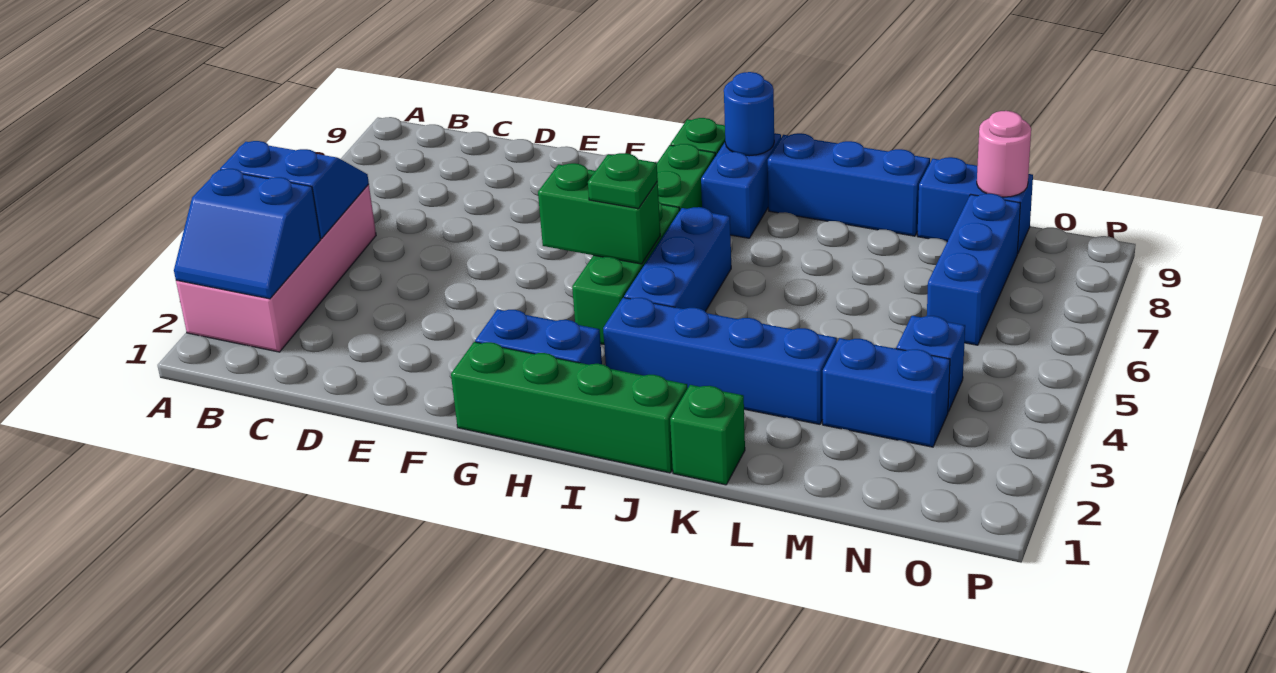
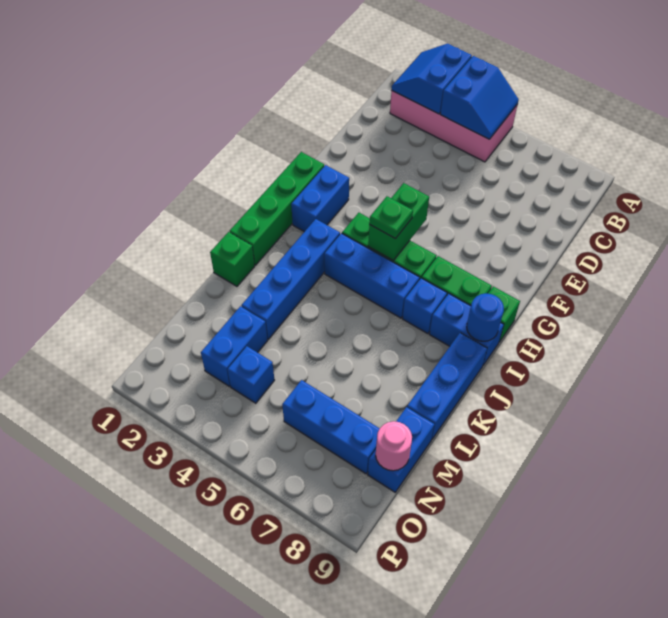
none -> blue 1x1 brick [402,278,447,334]

